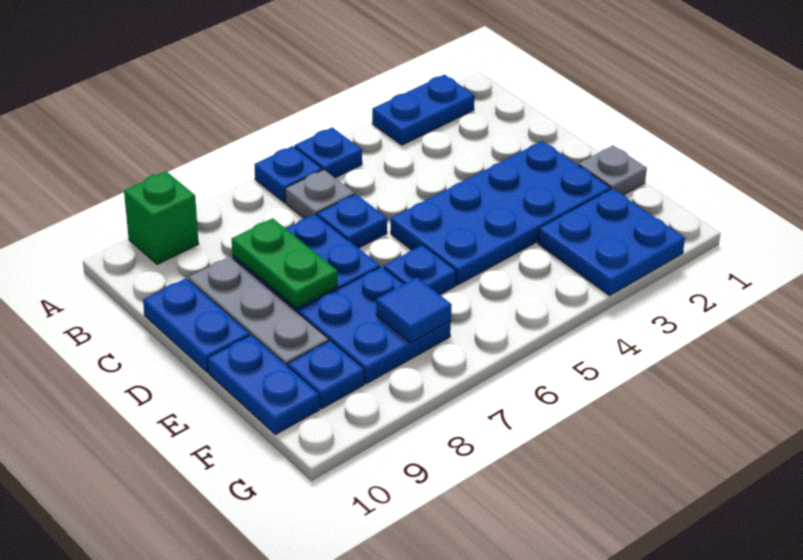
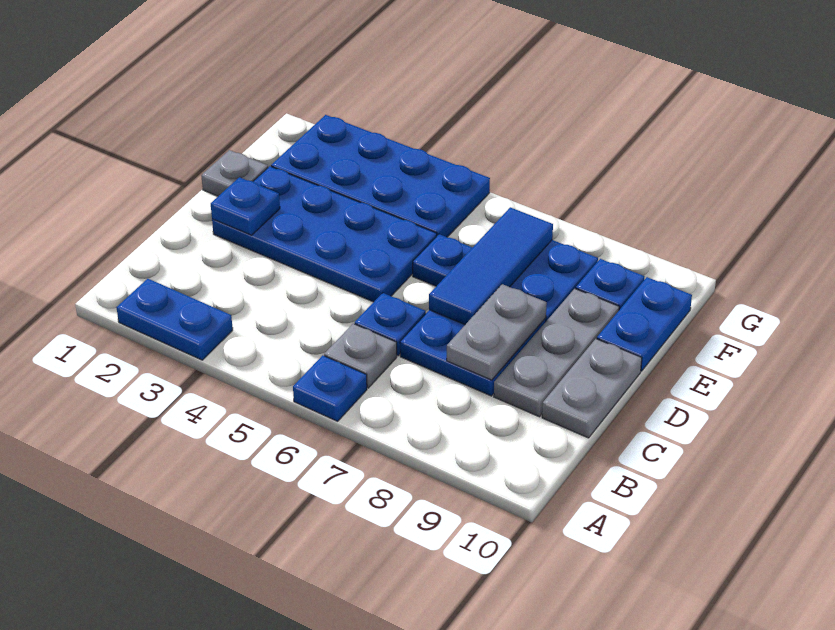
blue 1x1 plate [295,128,362,178] -> blue 1x1 plate moved to [211,177,280,235]
green 1x1 brick [124,171,199,264] -> none
green 1x2 plate [232,218,338,308] -> grey 1x2 plate [447,284,547,380]
blue 1x2 plate [143,278,250,372] -> grey 1x2 plate [542,339,642,438]
blue 2x2 plate [538,189,685,295] -> blue 2x4 plate [271,115,490,237]
blue 1x1 tile [376,278,452,343] -> blue 1x3 tile [429,207,553,325]

